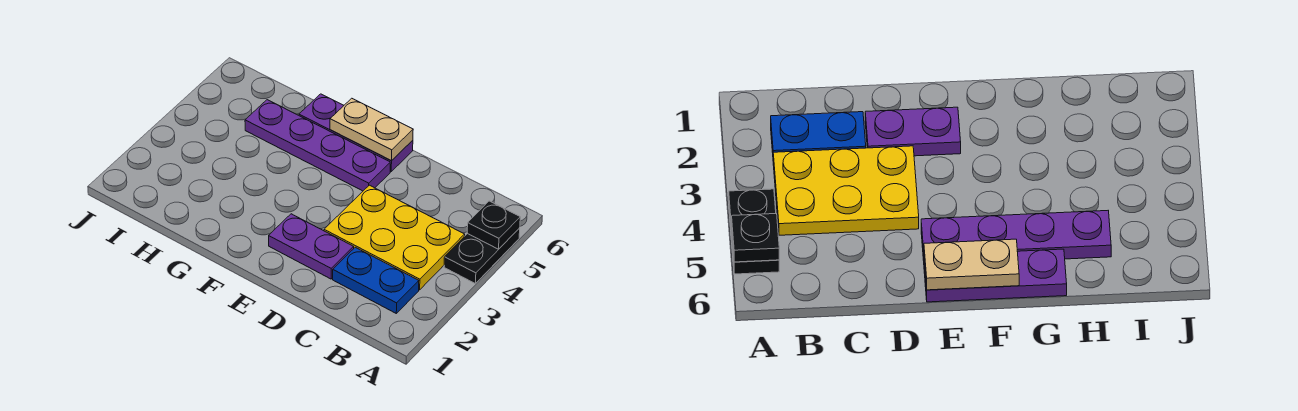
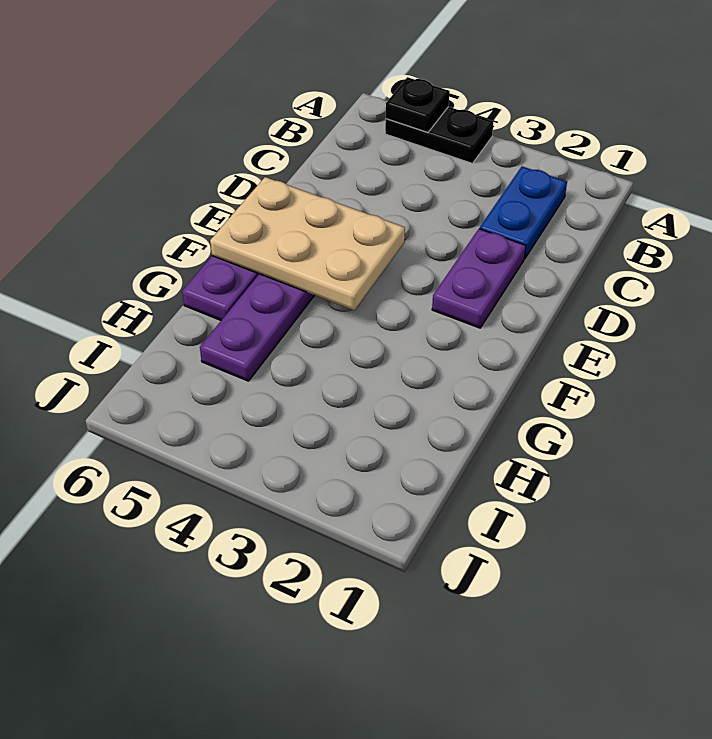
yellow 2x3 plate [324,185,465,290] -> none
tan 1x2 plate [330,98,413,161] -> tan 2x3 plate [210,177,405,310]

